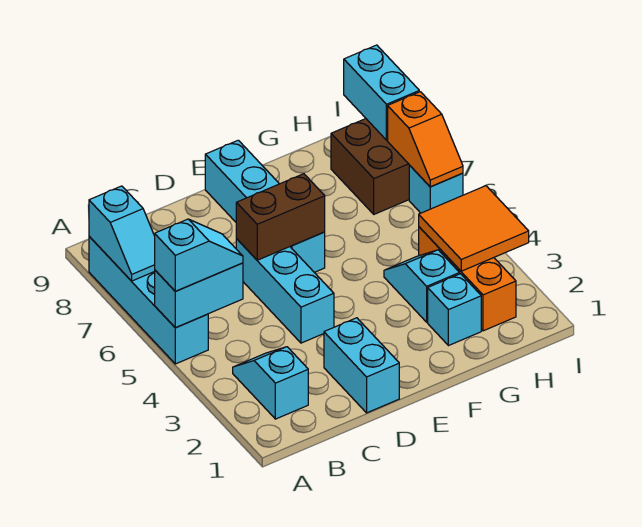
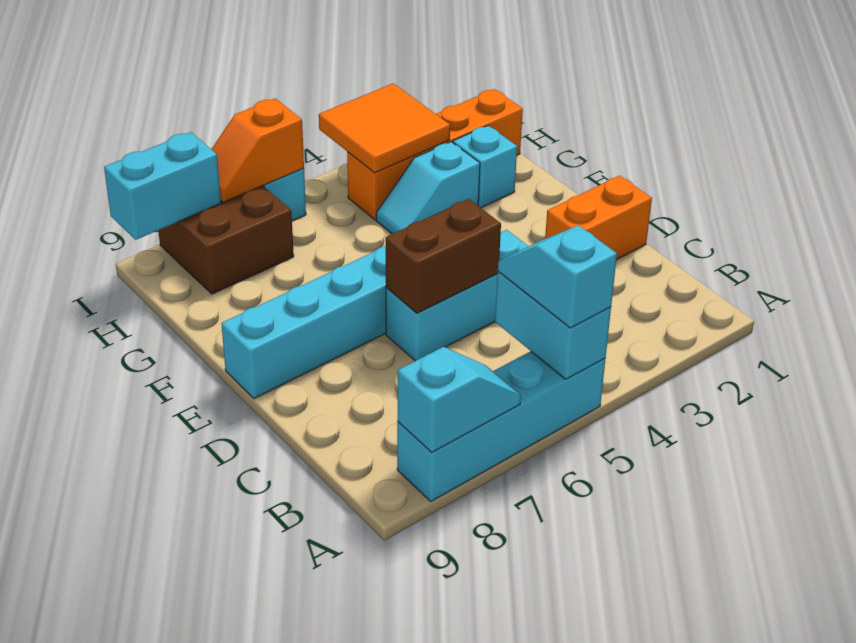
cyan 1x2 slope [233,347,308,419] -> none
cyan 1x2 brick [324,318,399,413] -> orange 1x2 brick [545,176,652,260]
brown 1x2 brick [236,174,325,260] -> brown 1x2 brick turned to [386,199,501,313]
orange 1x3 brick [419,227,516,331] -> orange 1x4 brick [347,89,523,220]
orange 1x2 slope [388,92,463,187] -> orange 1x2 slope turned to [211,98,304,202]

